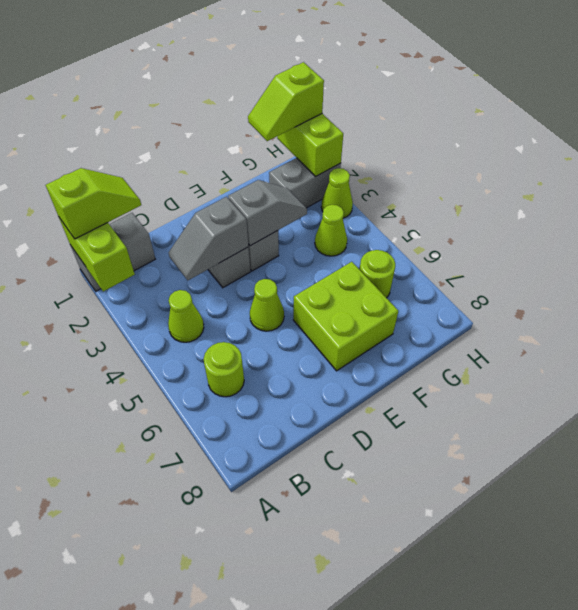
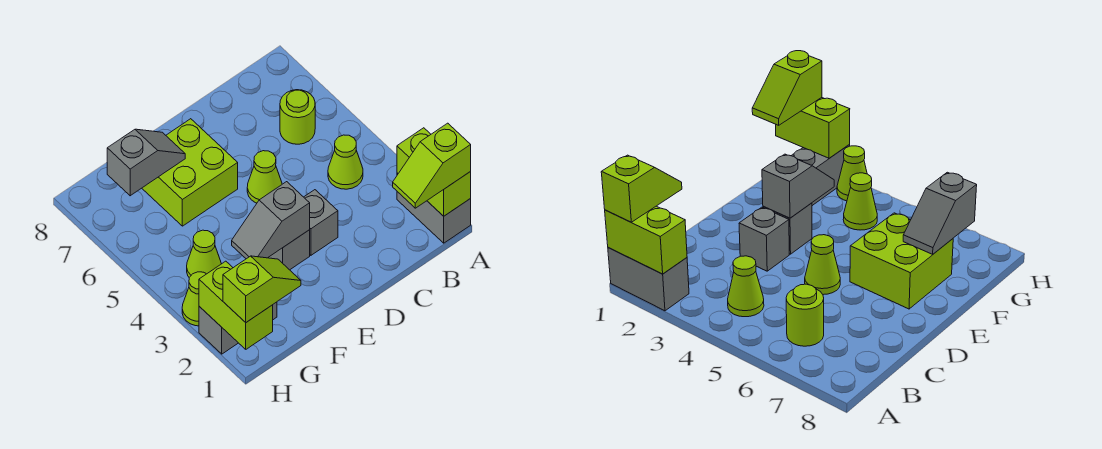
grey 1x2 brick [71,213,155,291] -> grey 1x2 brick turned to [397,173,471,243]
grey 1x2 slope [169,197,249,280] -> grey 1x2 slope moved to [107,129,185,196]
lime 1x1 round brick [360,250,395,298] -> none

